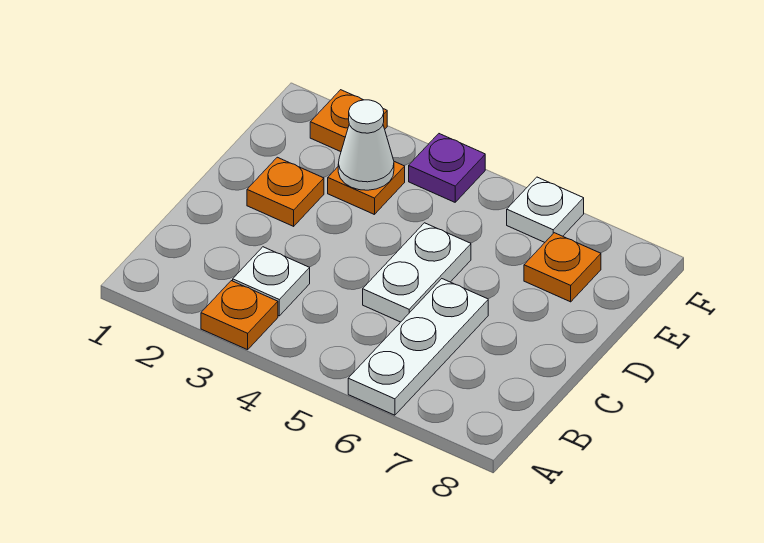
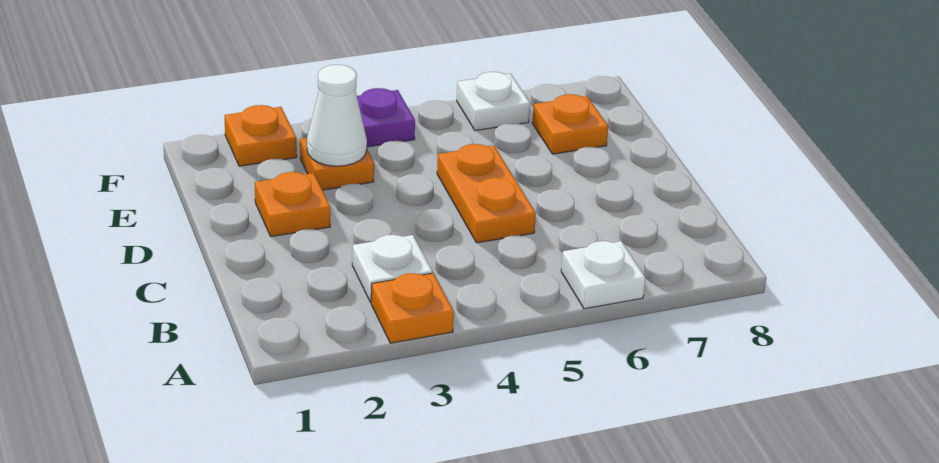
white 1x3 plate [348,279,488,415] -> white 1x1 plate [561,241,645,309]
white 1x2 plate [363,223,471,322] -> orange 1x2 plate [437,144,536,243]

